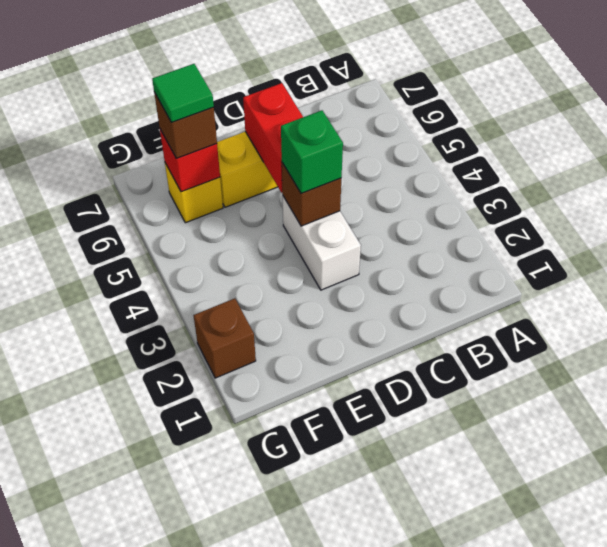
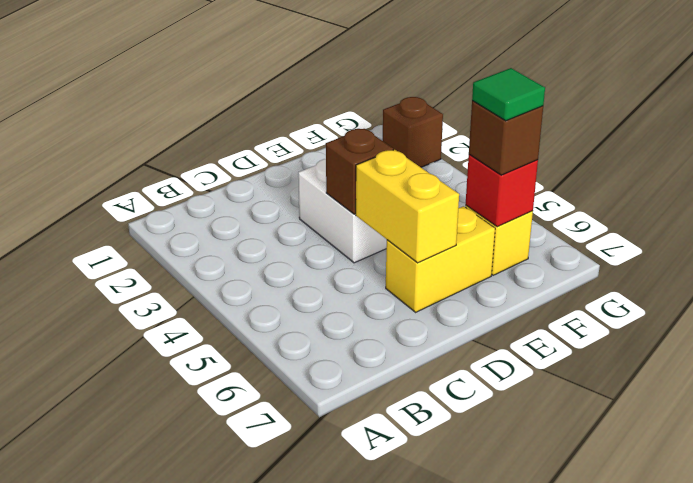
green 1x1 brick [281,110,343,194] -> none
red 1x2 brick [243,83,303,193] -> yellow 1x2 brick [356,150,459,263]

